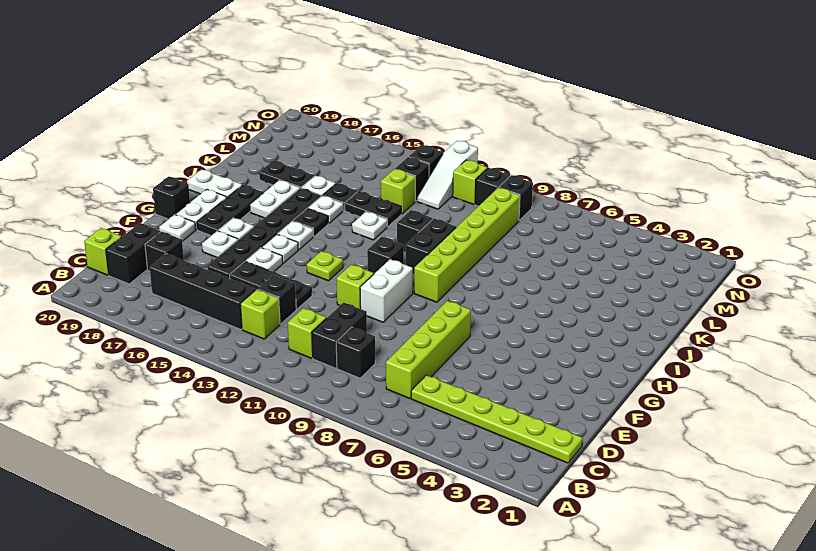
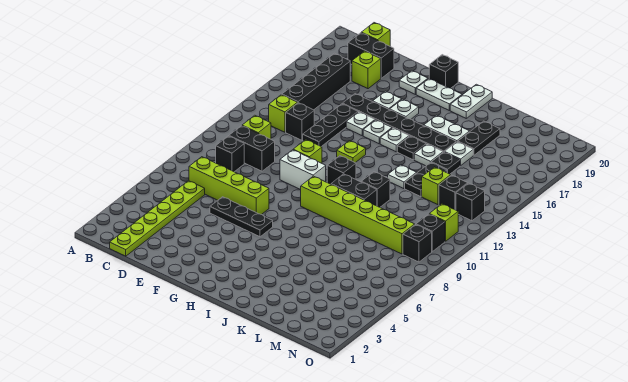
black 1x1 brick [145,231,184,271] -> lime 1x1 brick [352,51,381,89]
black 1x3 plate [197,185,263,236] -> black 1x3 plate moved to [210,197,273,237]
white 1x3 slope [417,141,478,209] -> none

